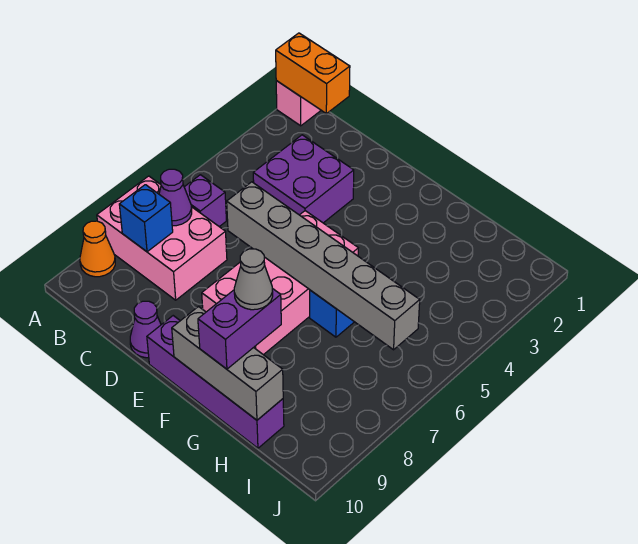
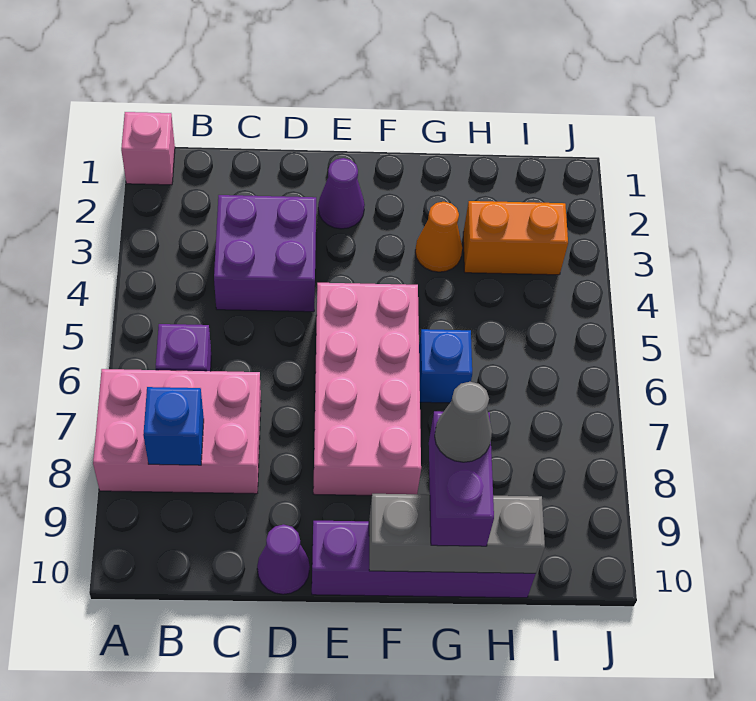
orange 1x2 brick [276,33,350,114] -> orange 1x2 brick moved to [463,201,568,275]
orange 1x1 cone [80,221,115,277] -> orange 1x1 cone moved to [415,202,462,272]
purple 1x1 cone [159,169,192,226] -> purple 1x1 cone moved to [318,158,365,229]
grey 1x6 brick [227,182,420,350] -> none

